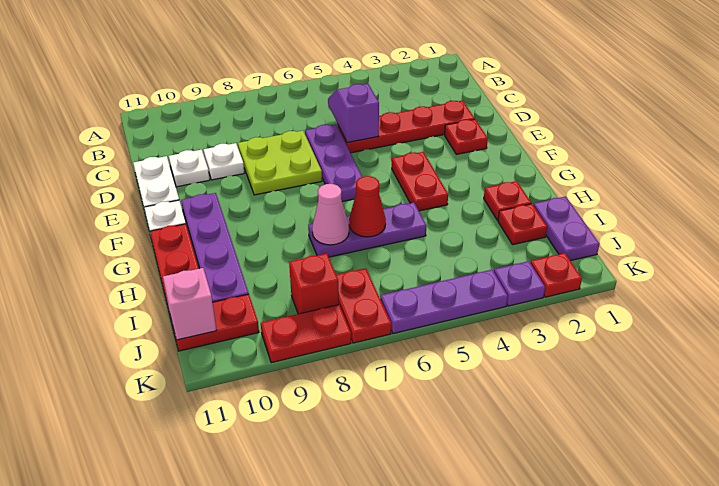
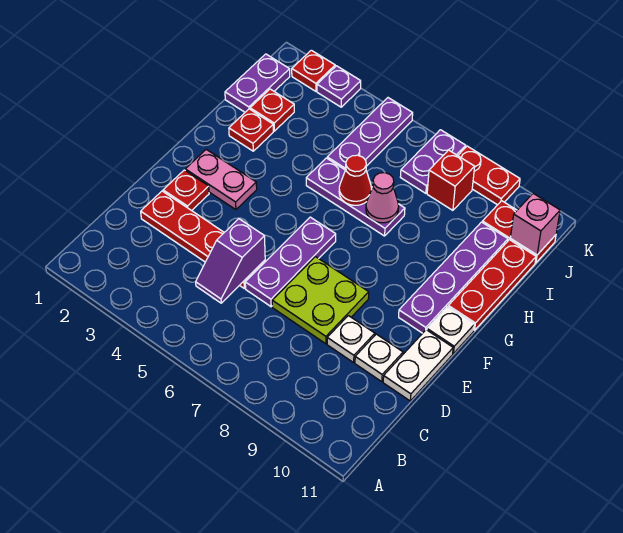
none -> pink 1x2 plate [185,149,257,210]
red 1x2 plate [392,152,448,211] -> none
red 1x2 plate [336,268,391,343] -> purple 1x2 plate [401,130,466,193]
purple 1x3 plate [380,270,508,334] -> purple 1x3 plate turned to [327,98,413,170]

